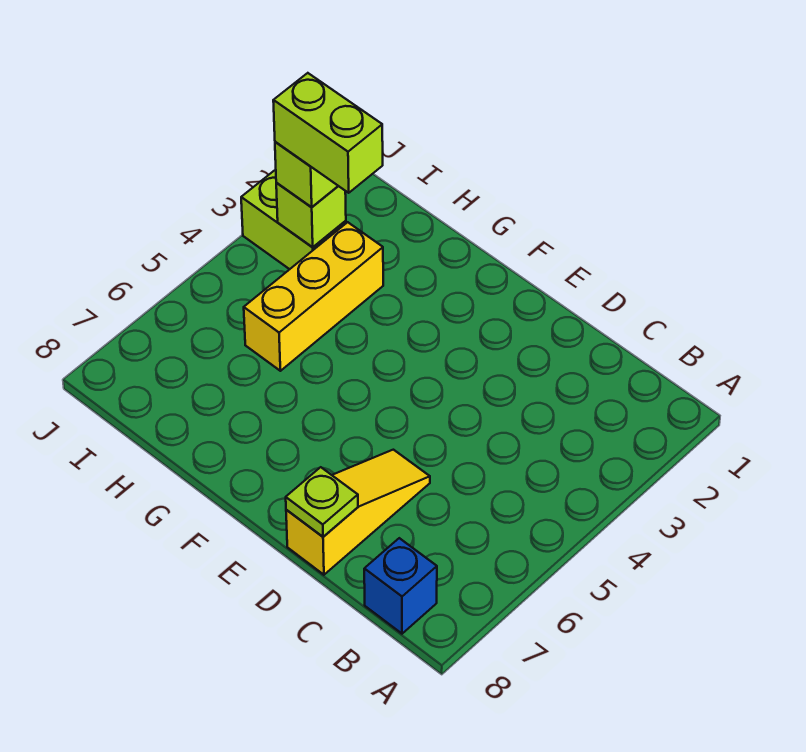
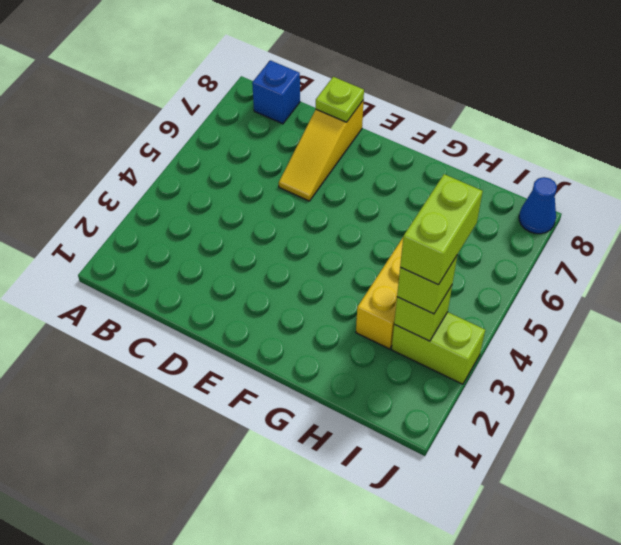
lime 1x2 brick [273,73,383,193] -> lime 1x2 brick turned to [400,174,483,285]
none -> blue 1x1 cone [519,177,557,234]

